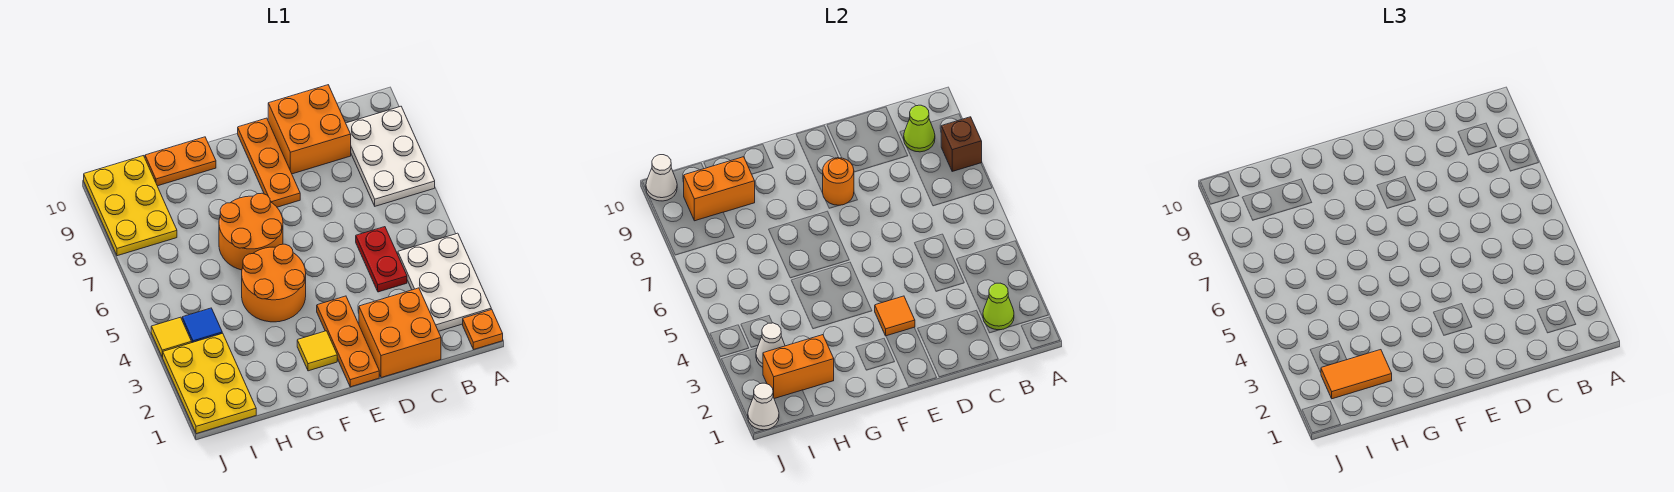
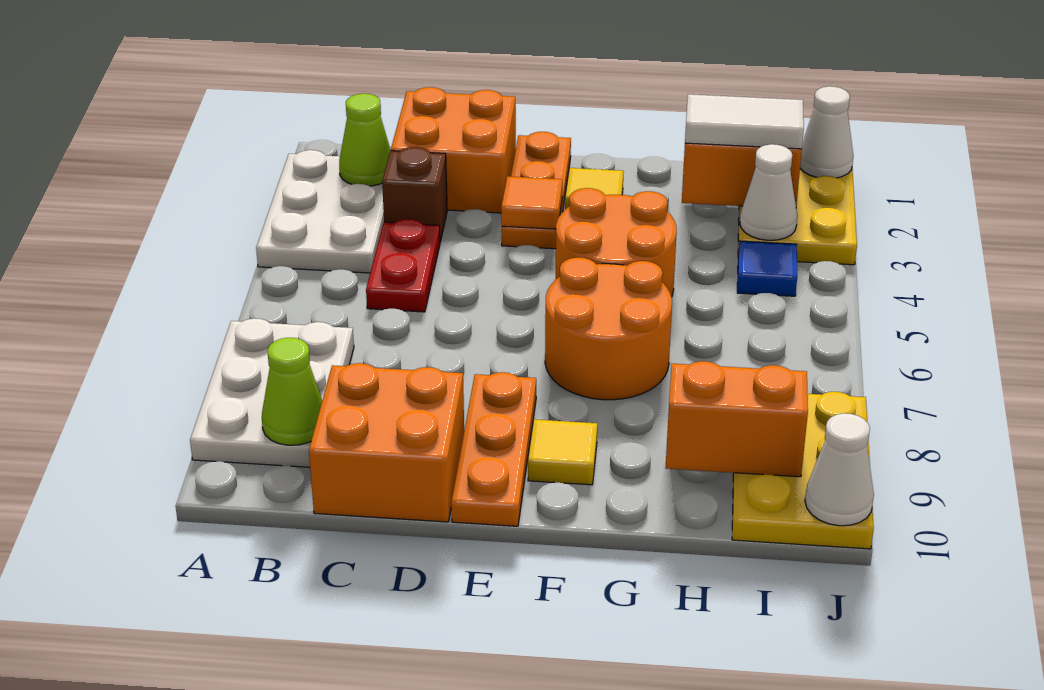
orange 1x1 plate [463,309,503,350] -> none
brown 1x1 brick [941,117,982,171] -> brown 1x1 brick moved to [382,147,447,242]
orange 1x1 round brick [823,158,854,205] -> none
orange 1x2 plate [145,137,216,186] -> none
orange 1x2 tile [1321,350,1392,399] -> white 1x2 tile [685,94,804,149]
yellow 1x1 tile [151,317,192,357] -> yellow 1x1 tile moved to [528,419,597,485]

